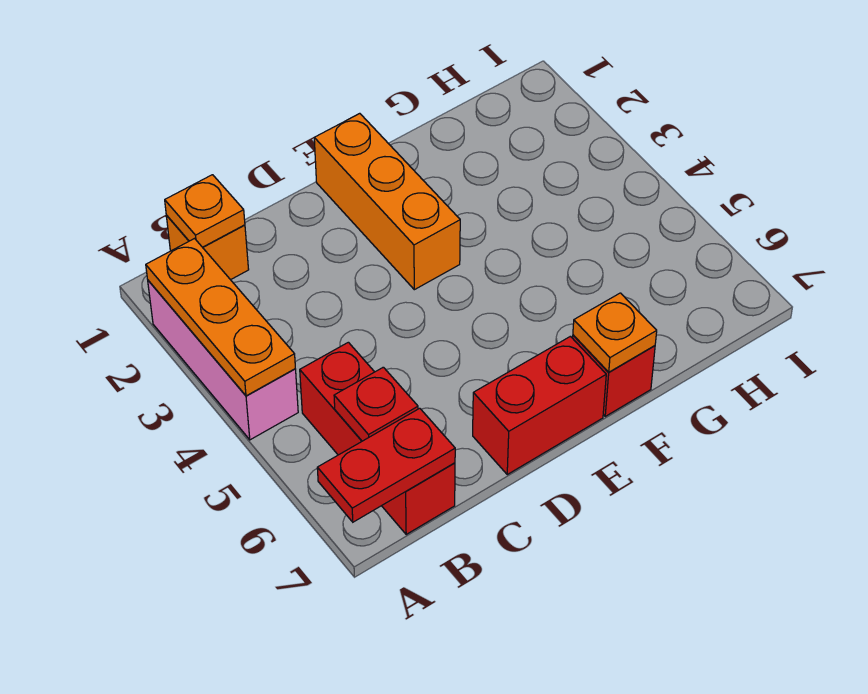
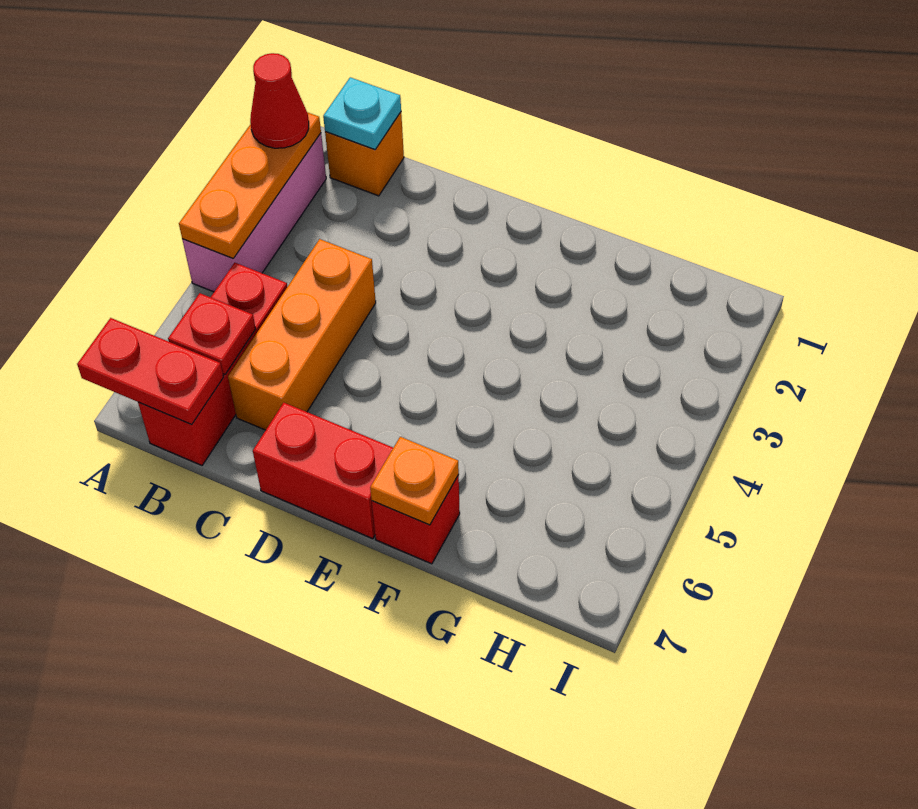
none -> red 1x1 cone [250,53,309,148]
orange 1x1 plate [165,175,245,247] -> cyan 1x1 plate [323,77,401,150]
orange 1x3 brick [314,114,460,290] -> orange 1x3 brick moved to [228,239,376,430]

